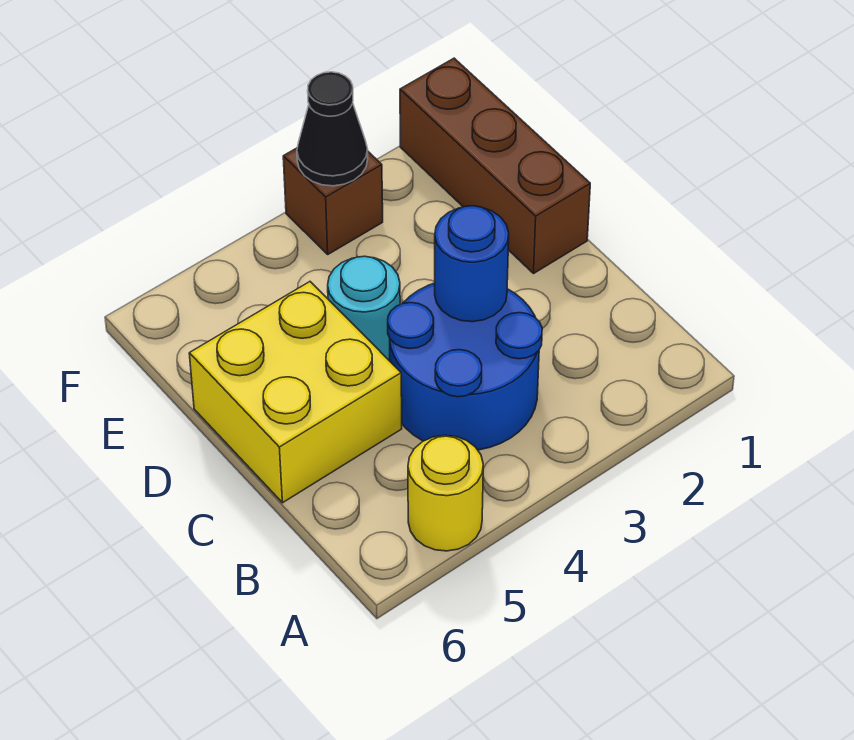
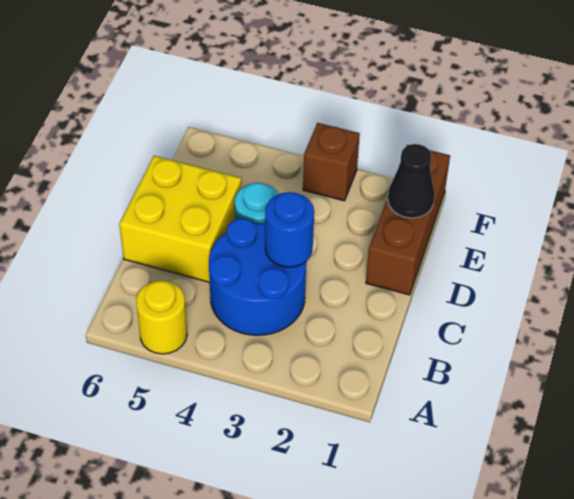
black 1x1 cone [297,72,368,186] -> black 1x1 cone moved to [388,144,435,218]

